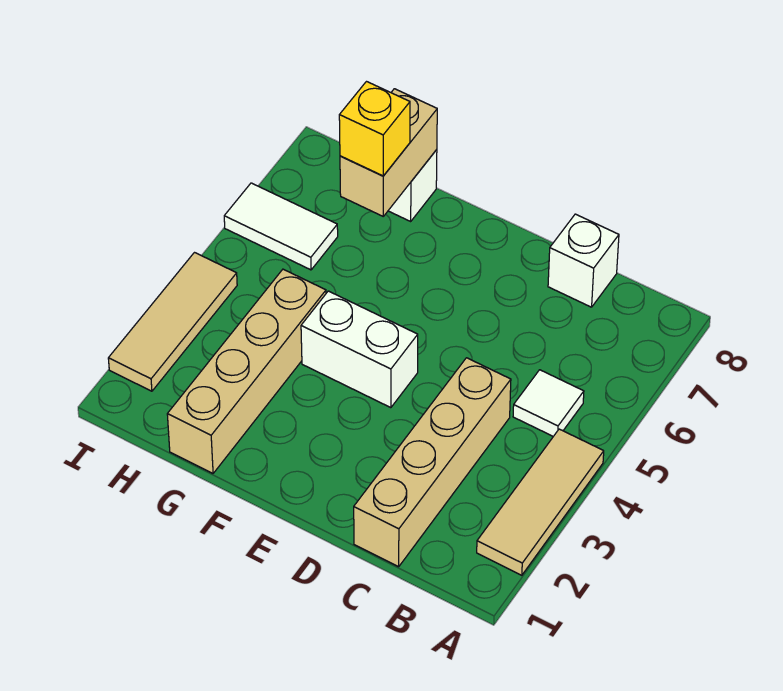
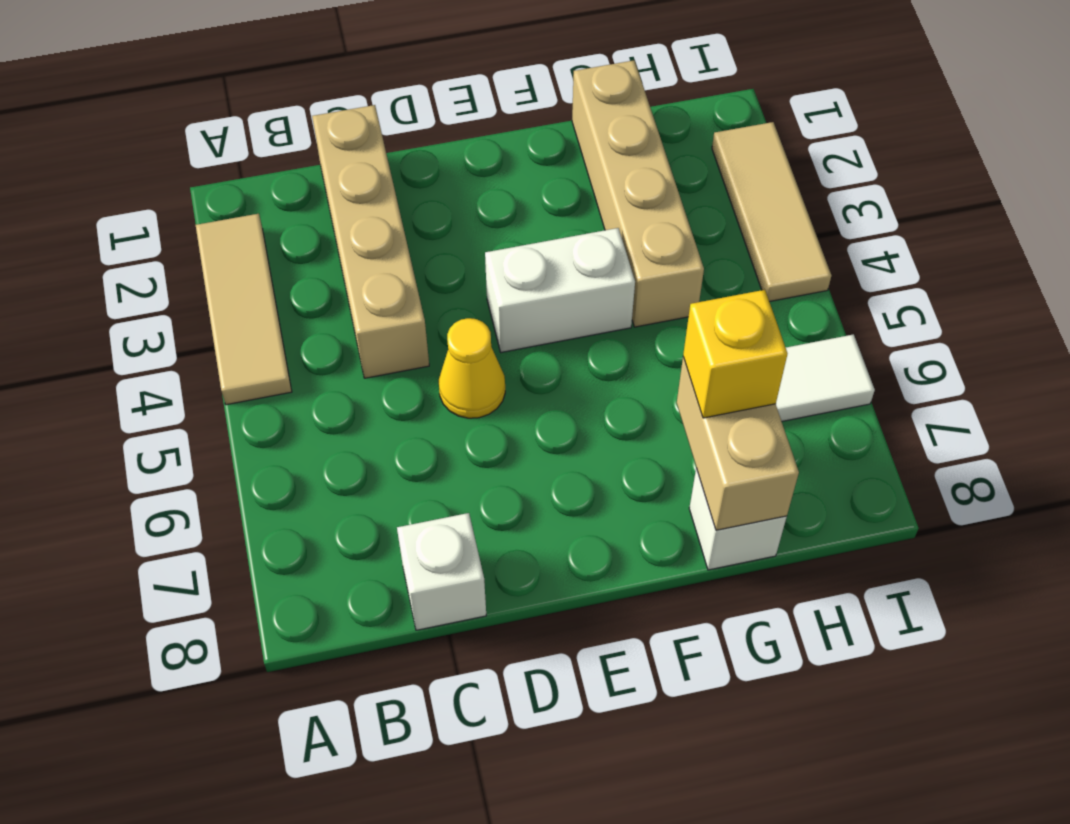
white 1x1 tile [513,370,584,436] -> none
none -> yellow 1x1 cone [439,318,505,418]

